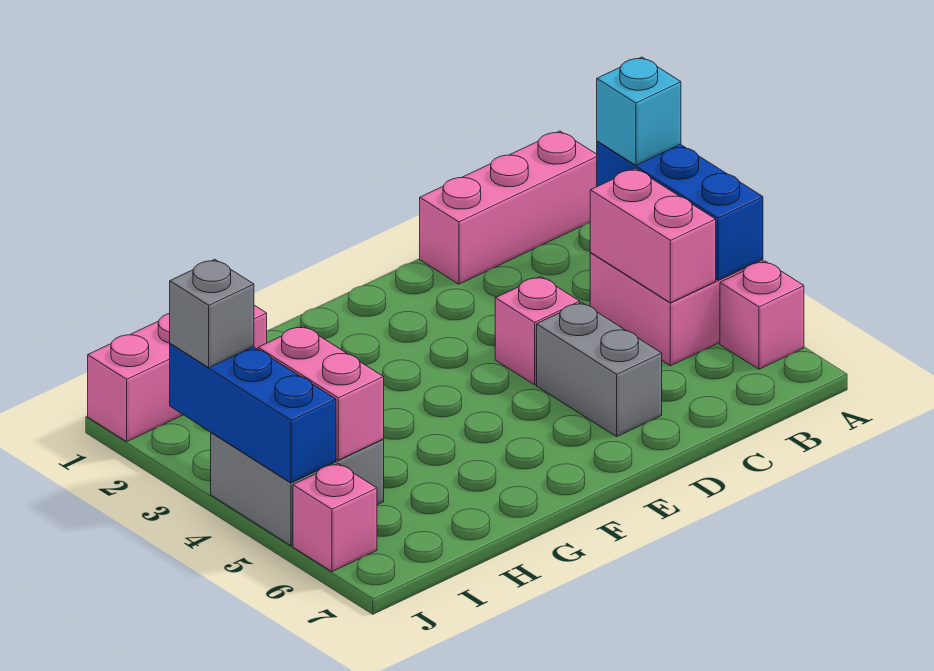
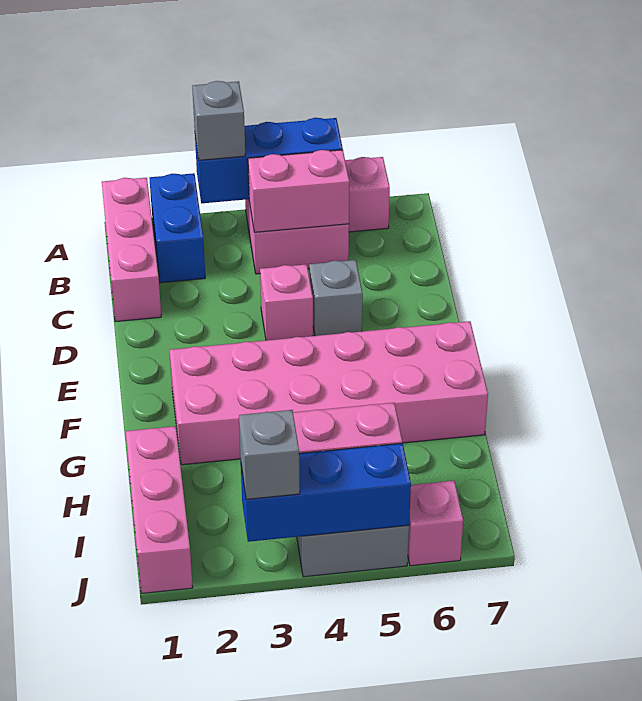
none -> blue 1x2 brick [149,173,205,283]
cyan 1x1 brick [597,57,681,165] -> grey 1x1 brick [192,81,245,160]
grey 1x2 brick [537,302,662,437] -> grey 1x1 brick [309,260,363,336]
none -> pink 2x6 brick [170,321,488,465]

